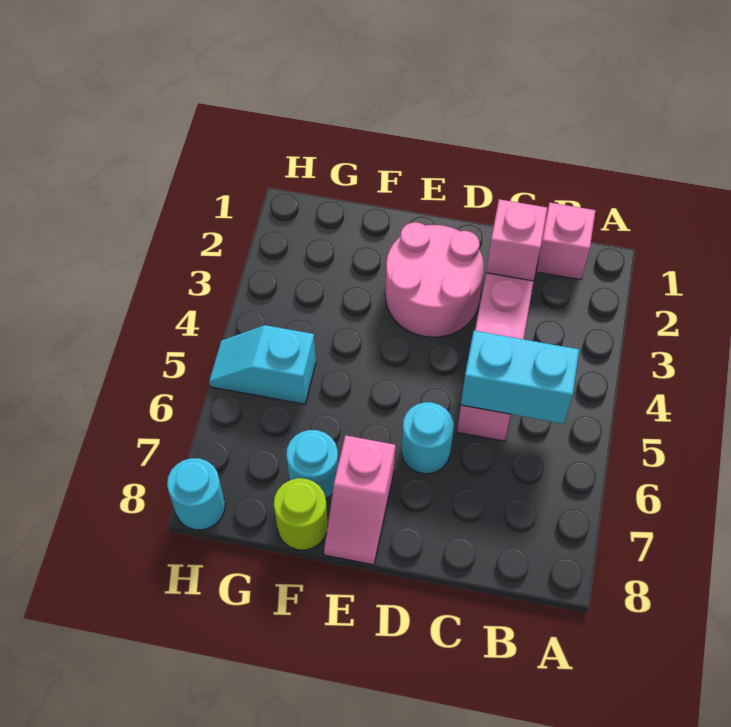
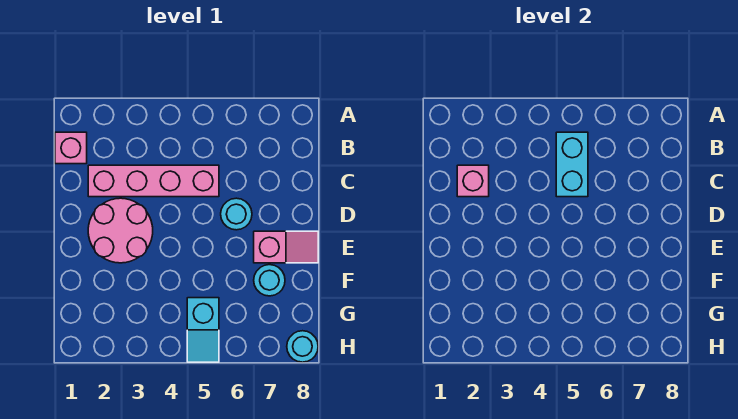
lime 1x1 round brick [274,478,328,550] -> none

